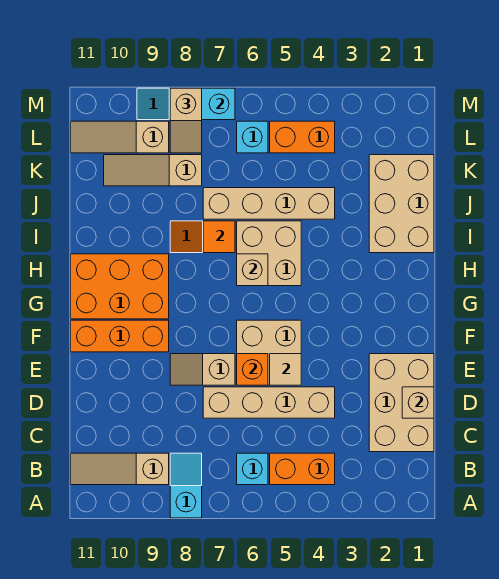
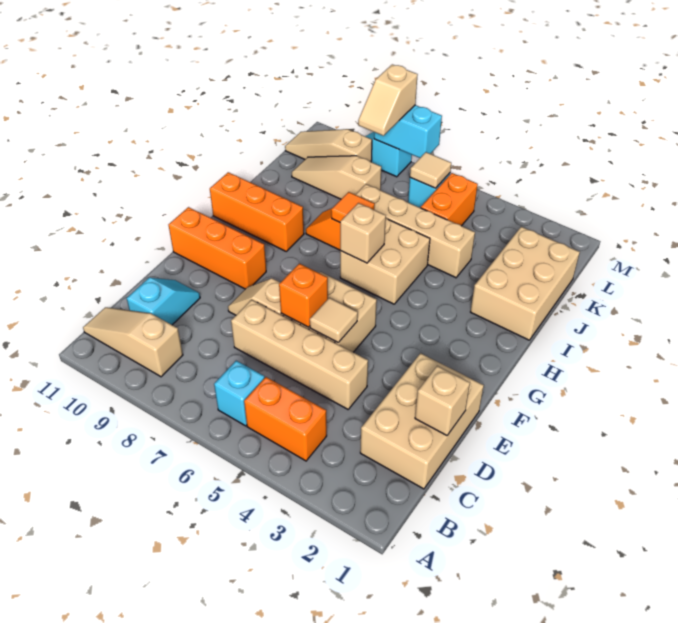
cyan 1x2 slope [170,453,202,518] -> cyan 1x2 slope moved to [127,278,200,325]
orange 2x3 brick [71,254,169,319] -> orange 1x3 brick [210,172,304,251]
orange 1x2 brick [270,121,335,153] -> orange 1x2 brick turned to [421,173,478,226]
none -> tan 1x1 tile [410,152,451,188]

